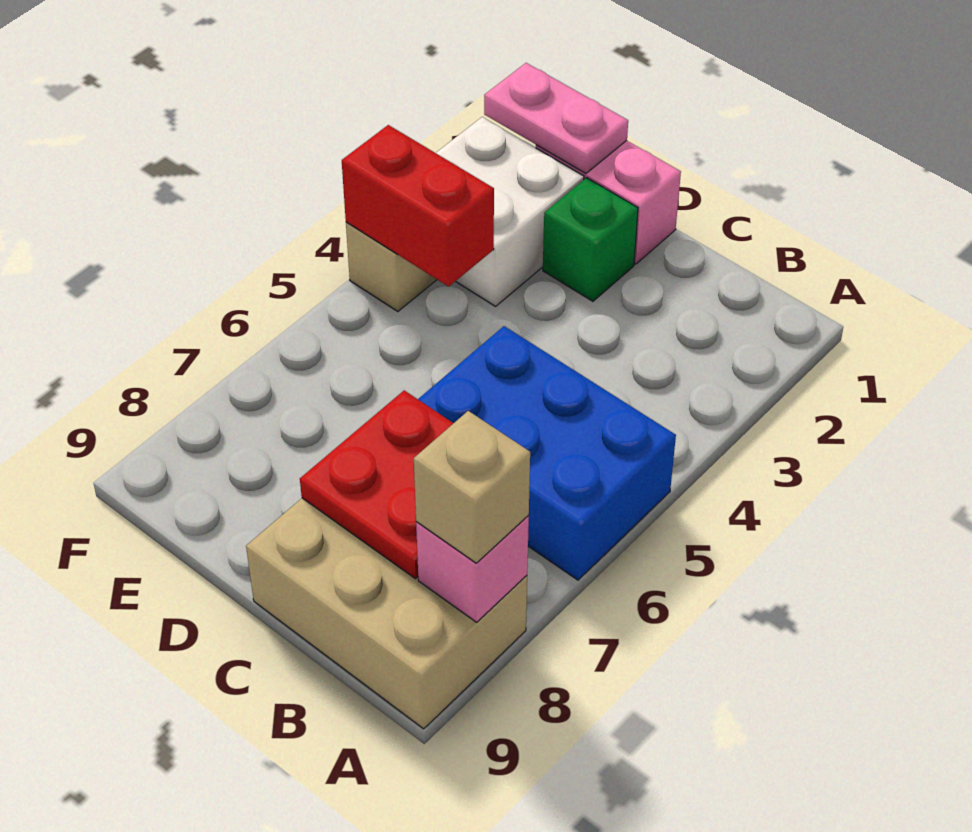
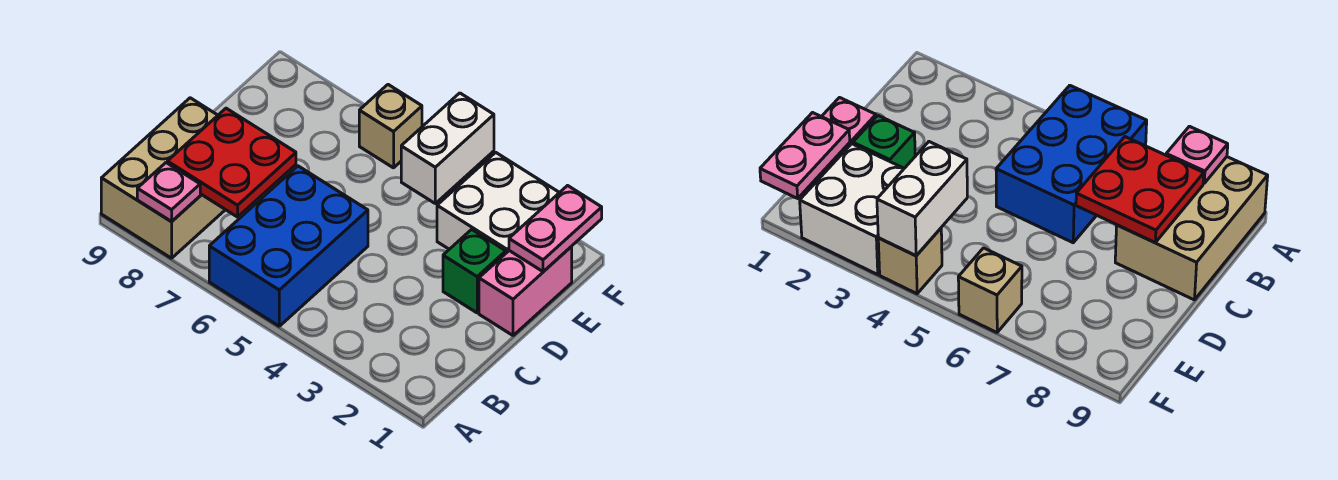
pink 1x1 brick [416,516,529,622] -> pink 1x1 plate [137,163,200,222]
tan 1x1 brick [414,411,530,563] -> tan 1x1 brick moved to [359,85,422,168]
red 1x2 brick [342,125,494,287] -> white 1x2 brick [401,93,494,203]

